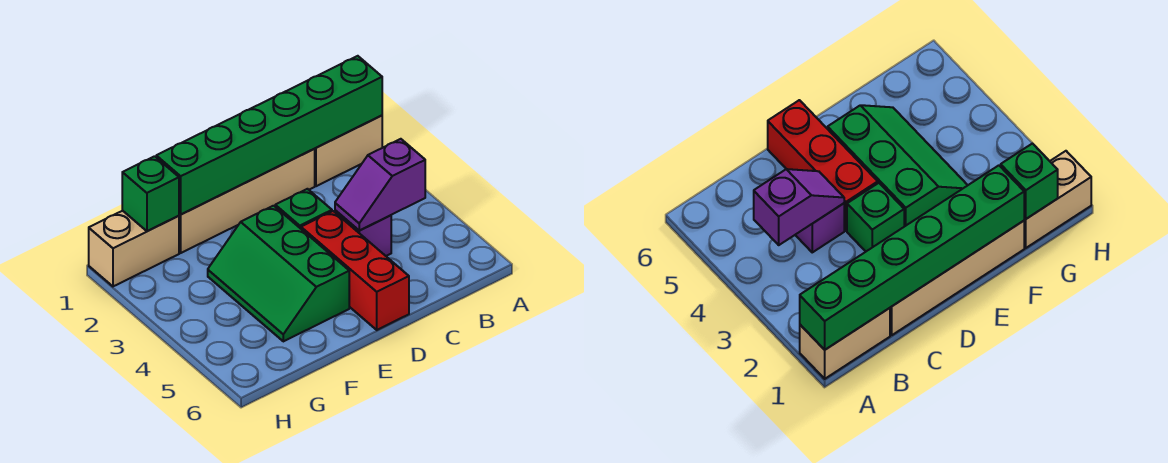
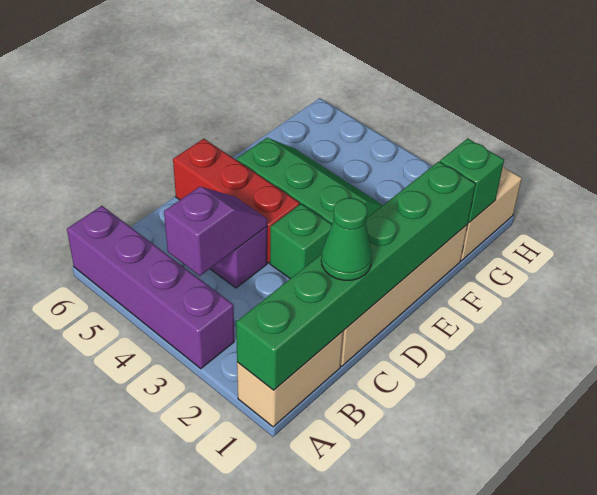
none -> purple 1x4 brick [67,206,234,369]
none -> green 1x1 cone [321,198,372,280]

